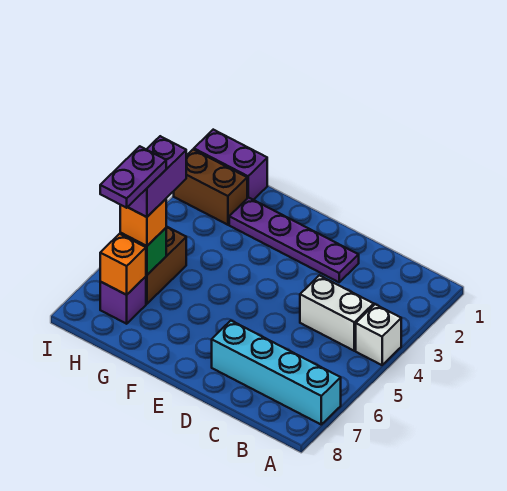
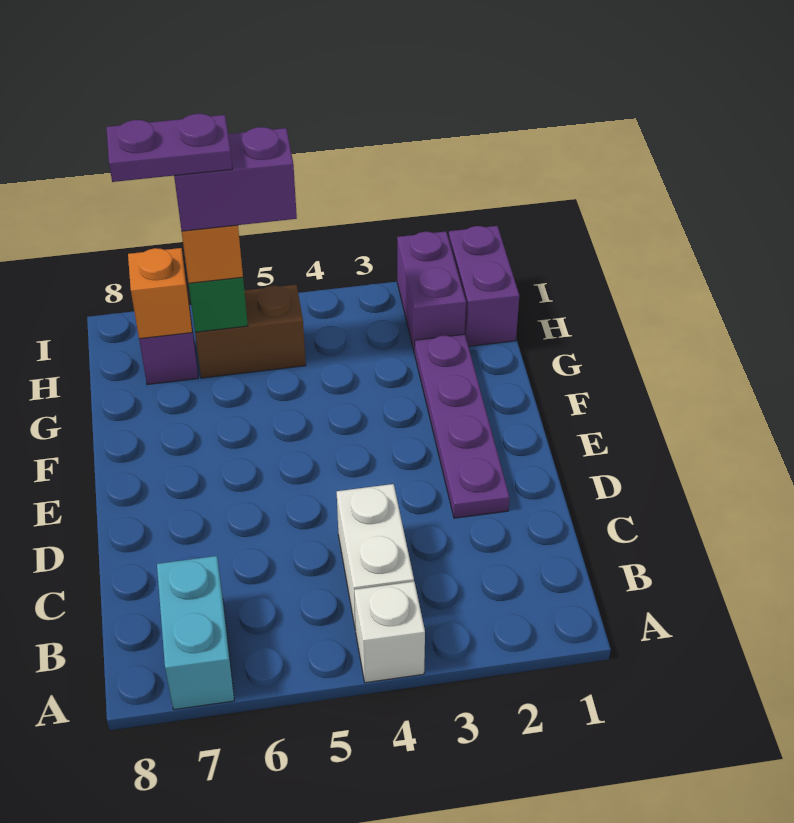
cyan 1x4 brick [212,321,341,424] -> cyan 1x2 brick [157,556,234,710]
brown 1x2 brick [174,150,247,225] -> purple 1x2 brick [397,231,466,353]

